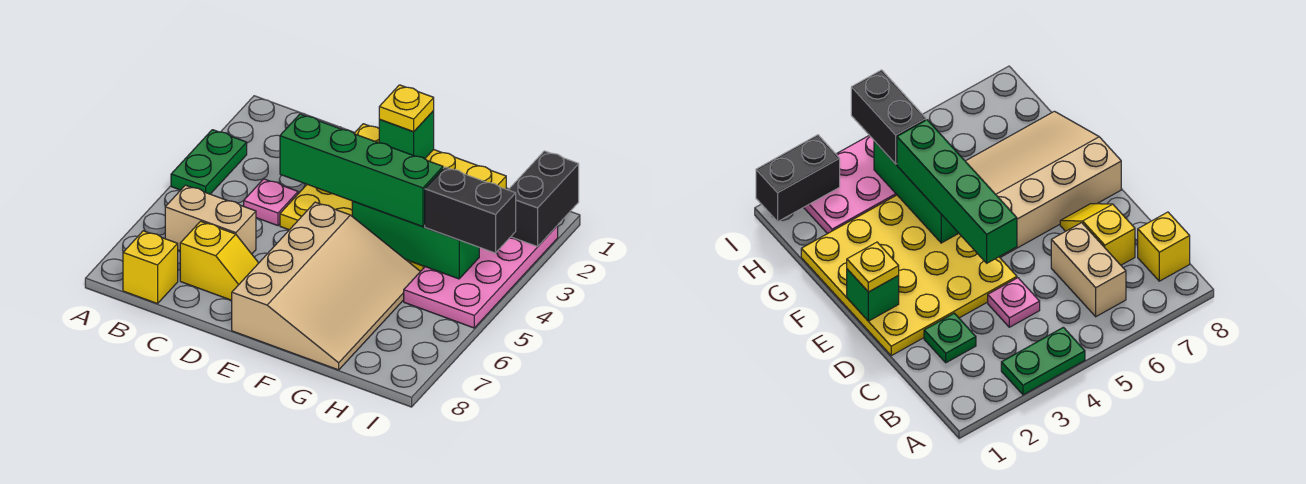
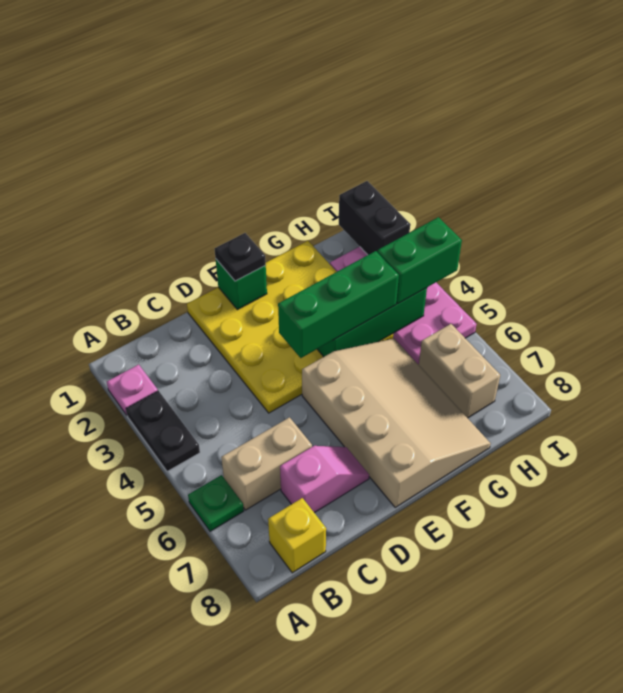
green 1x2 plate [171,130,247,194] -> black 1x2 plate [126,391,200,471]
green 1x1 plate [924,313,976,363] -> green 1x1 plate moved to [188,475,244,531]
pink 1x1 plate [244,179,298,226] -> pink 1x1 plate moved to [107,365,158,415]
yellow 1x2 slope [180,221,258,300] -> pink 1x2 slope [280,446,369,513]
green 1x4 brick [280,114,443,227] -> green 1x3 brick [278,251,399,358]
yellow 1x1 plate [379,85,434,132] -> black 1x1 plate [215,233,266,281]
black 1x2 brick [425,167,516,253] -> green 1x2 brick [377,217,462,304]
none -> tan 1x2 brick [419,324,500,418]

